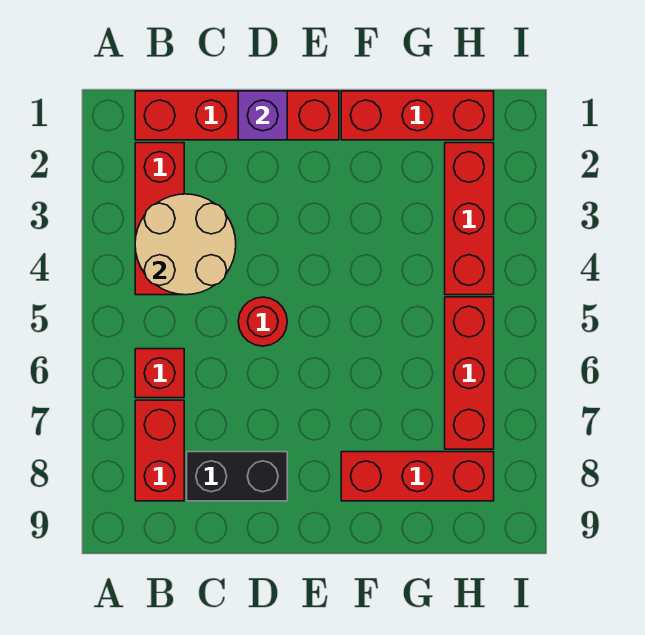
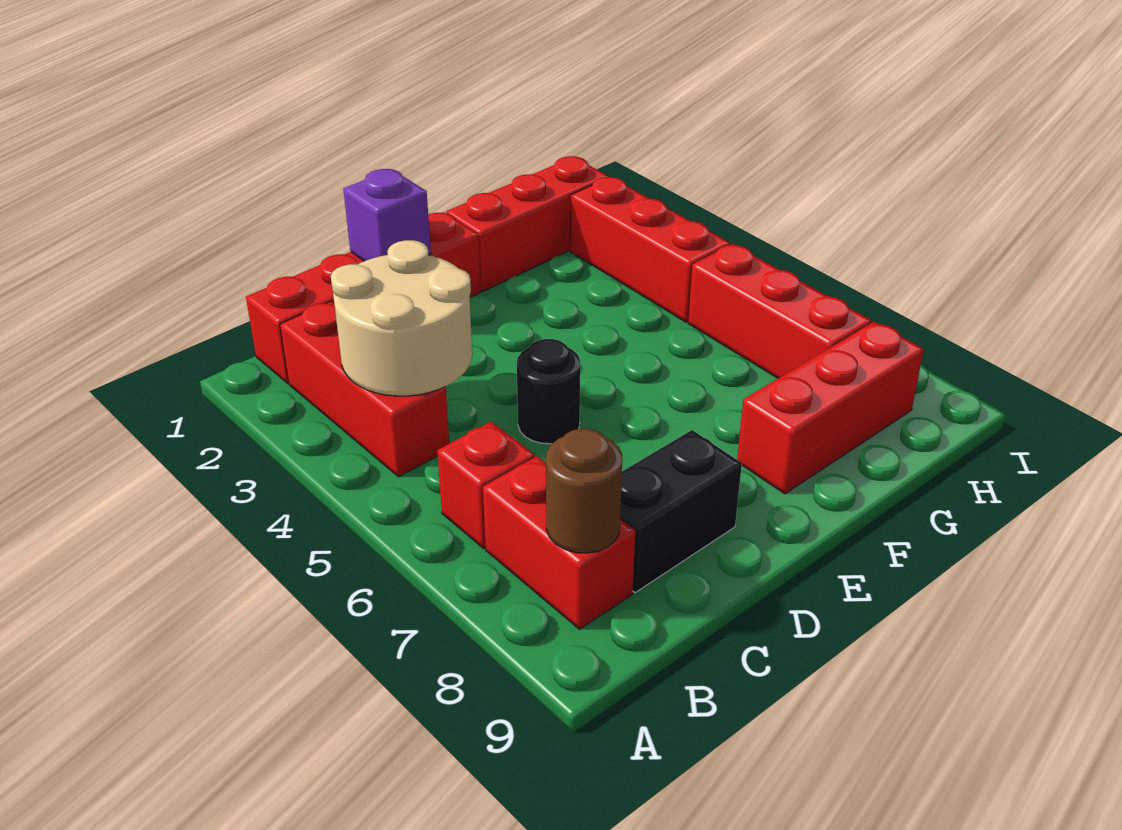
none -> brown 1x1 round brick [546,429,622,553]
red 1x1 round brick [238,297,287,346] -> black 1x1 round brick [517,339,580,444]

